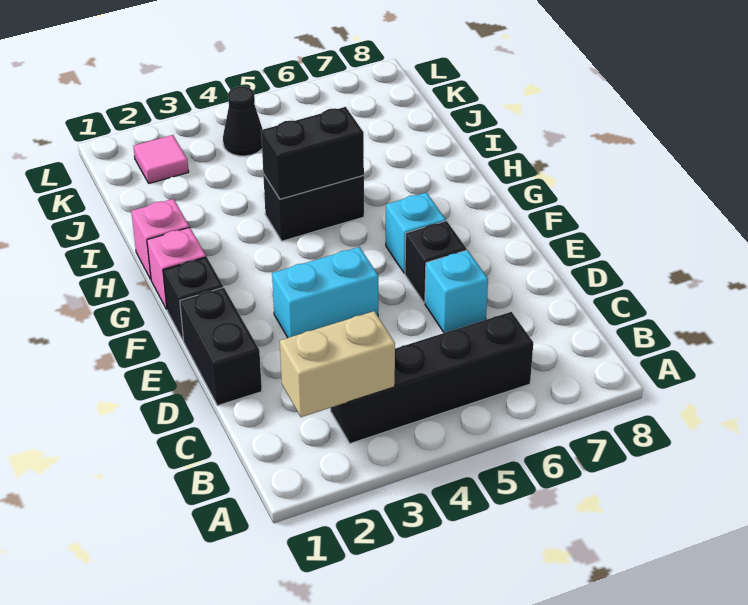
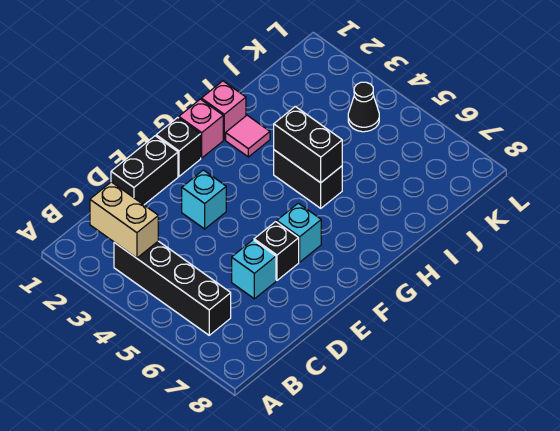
cyan 1x2 brick [272,247,378,338] -> cyan 1x1 brick [182,170,226,229]
pink 1x1 tile [133,135,189,183] -> pink 1x1 tile moved to [226,115,270,157]

